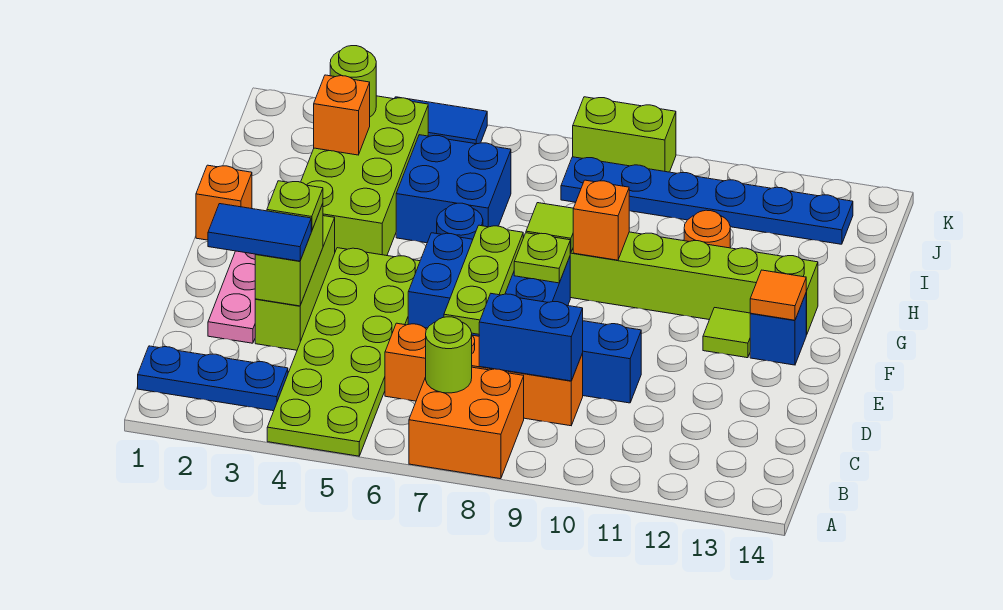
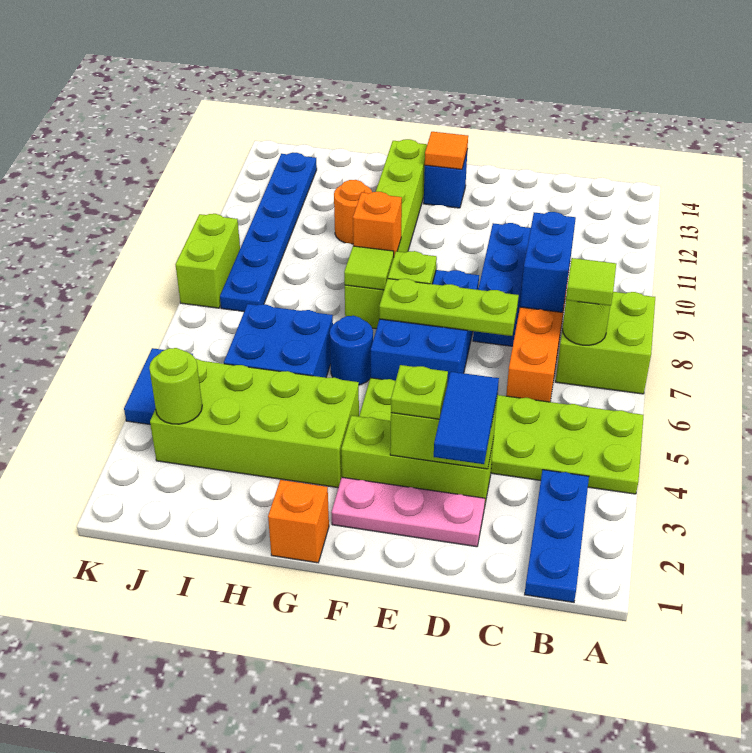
orange 2x2 brick [409,367,524,479] -> lime 2x2 brick [556,292,655,394]
lime 1x1 tile [703,308,751,358] -> lime 1x1 tile moved to [566,258,616,306]
orange 1x1 brick [314,75,370,155] -> none

